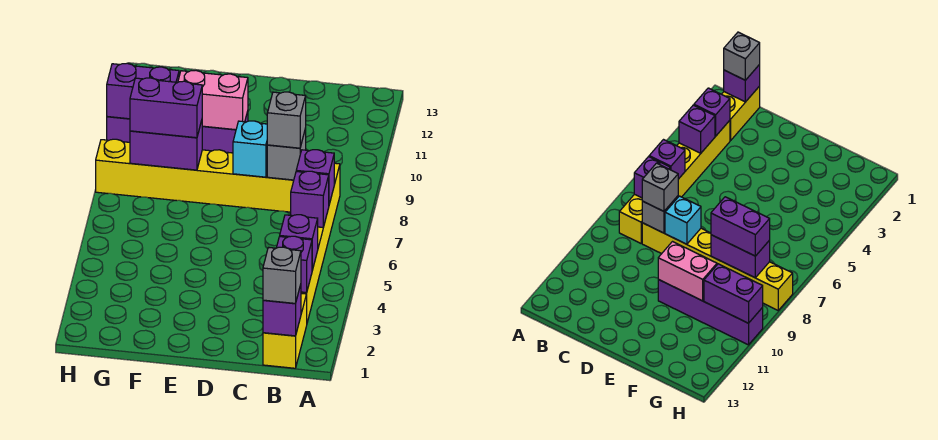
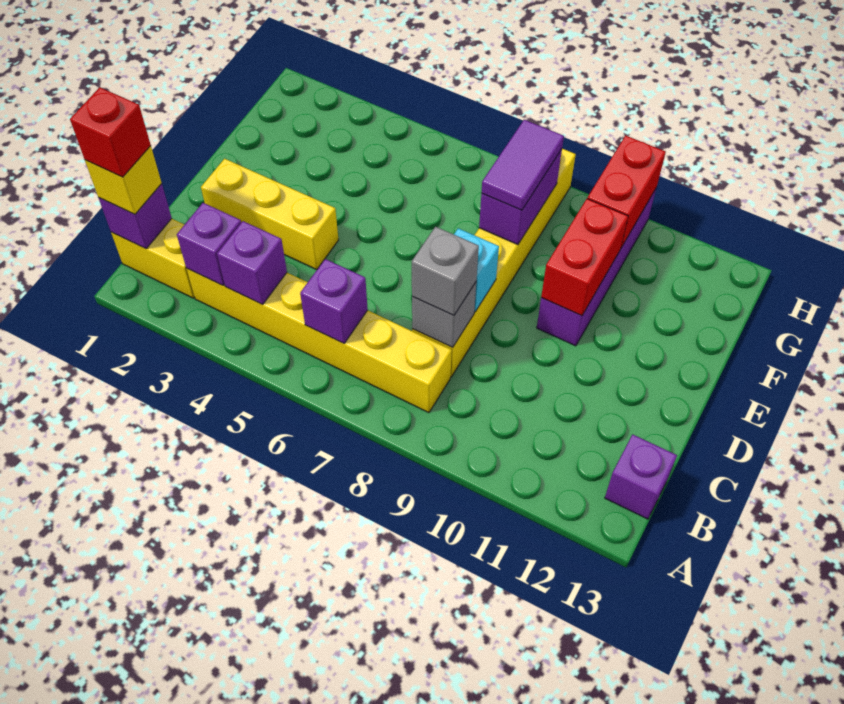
grey 1x1 brick [263,247,301,303] -> yellow 1x1 brick [85,146,162,214]
none -> red 1x1 brick [70,87,151,177]
purple 1x1 brick [296,150,334,204] -> purple 1x1 brick moved to [605,435,677,519]
none -> yellow 1x3 brick [201,159,338,269]
pink 1x2 brick [178,71,248,130] -> red 1x2 brick [541,199,628,316]
purple 1x2 brick [130,78,202,138] -> purple 1x2 tile [481,120,564,210]
purple 1x2 brick [107,63,179,119] -> red 1x2 brick [587,136,666,248]

